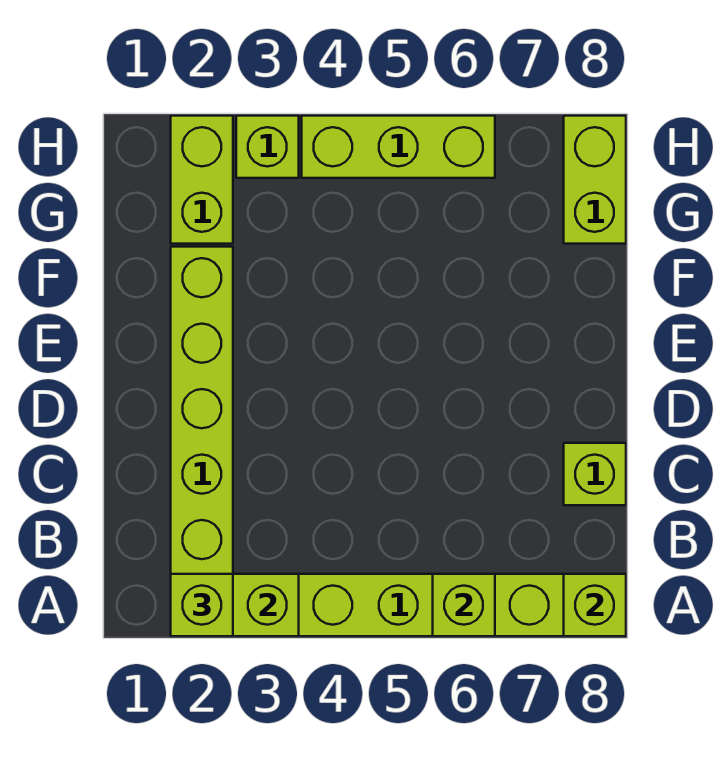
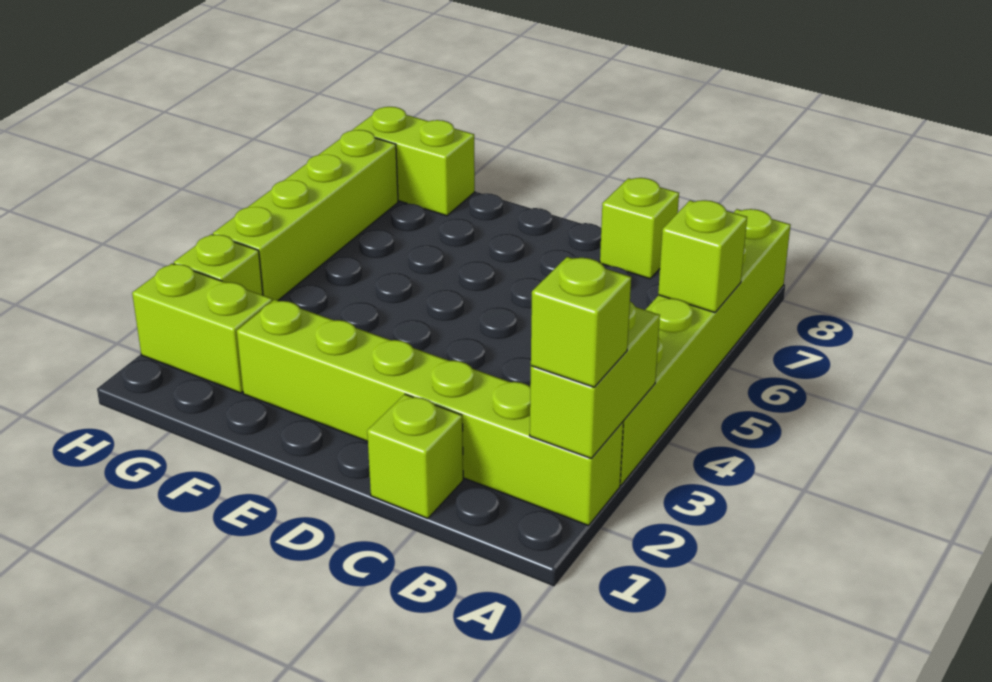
lime 1x1 brick [564,574,626,636] -> lime 1x1 brick moved to [367,394,463,519]
lime 1x3 brick [302,116,495,178] -> lime 1x4 brick [213,130,398,301]

